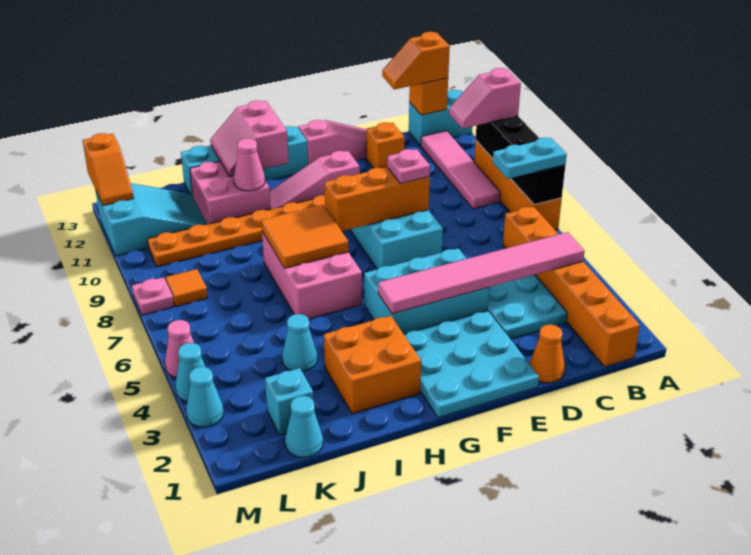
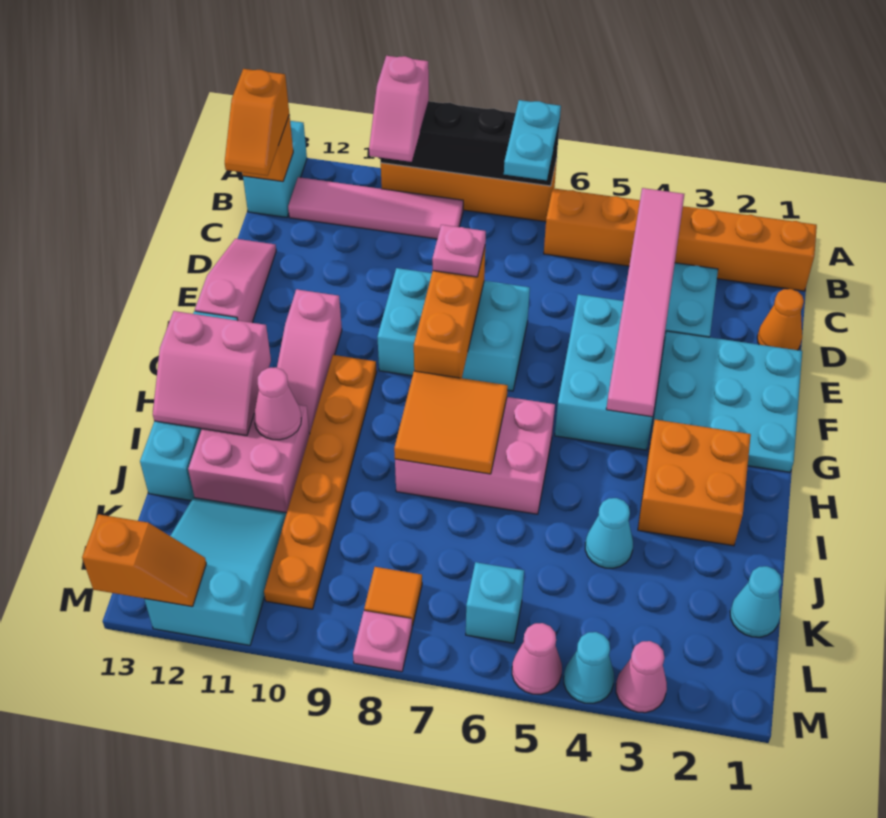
orange 1x1 brick [366,122,405,168] -> none
cyan 1x1 brick [265,368,313,435] -> cyan 1x1 brick moved to [466,562,524,643]
cyan 1x1 cone [186,367,224,427] -> pink 1x1 cone [616,641,667,713]

